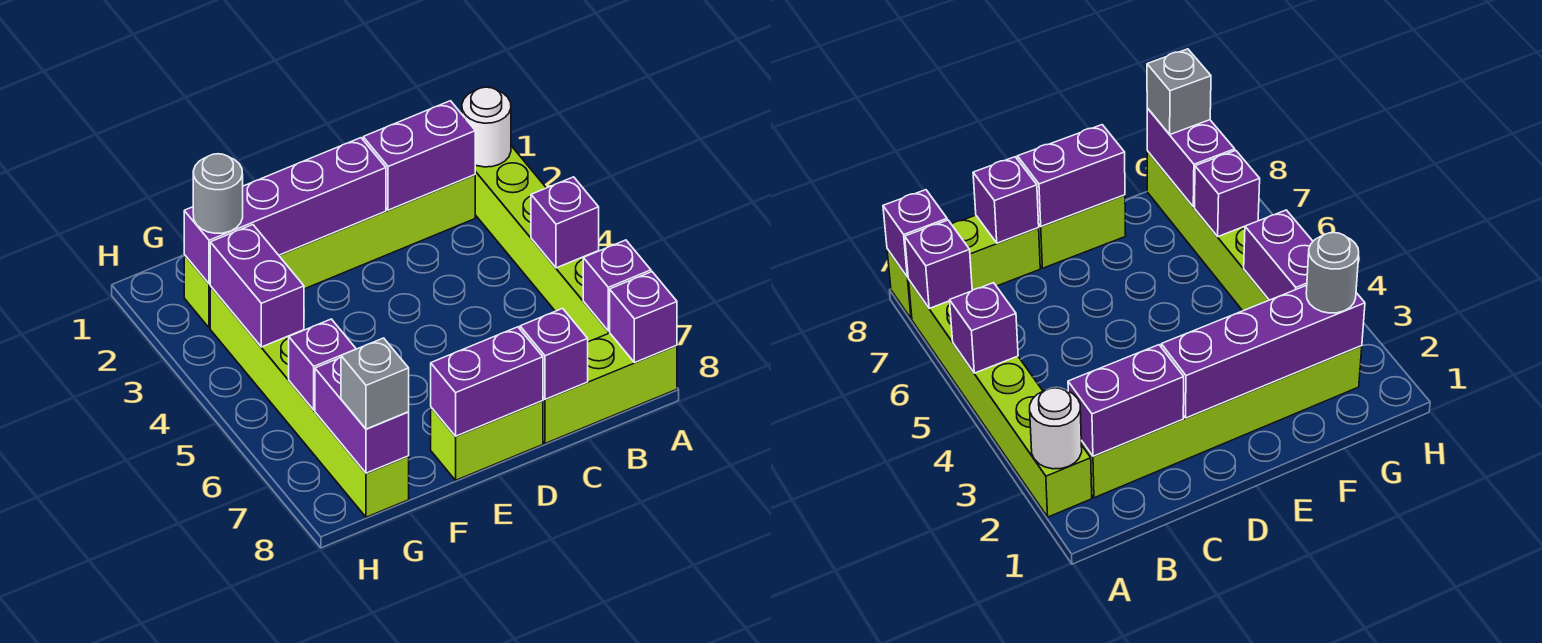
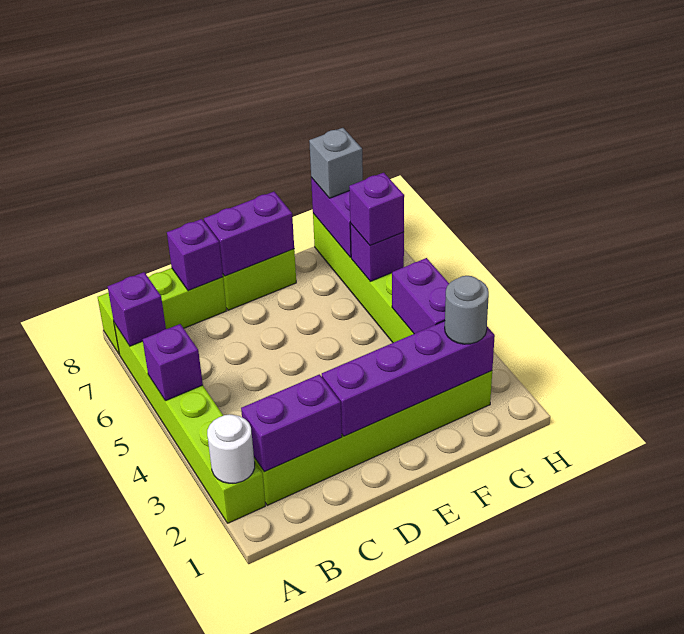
purple 1x1 brick [610,272,677,363] -> purple 1x1 brick moved to [349,173,404,246]

